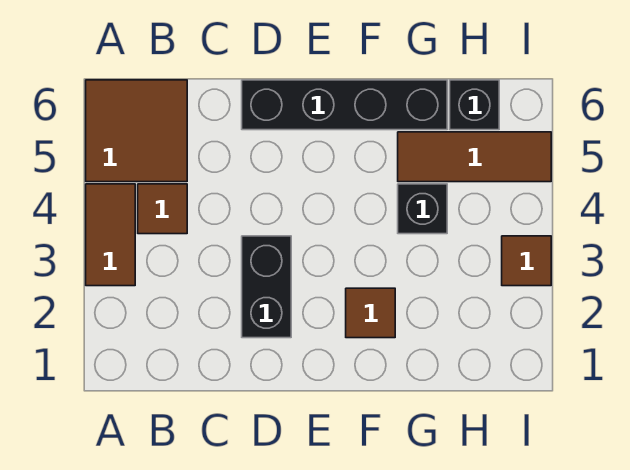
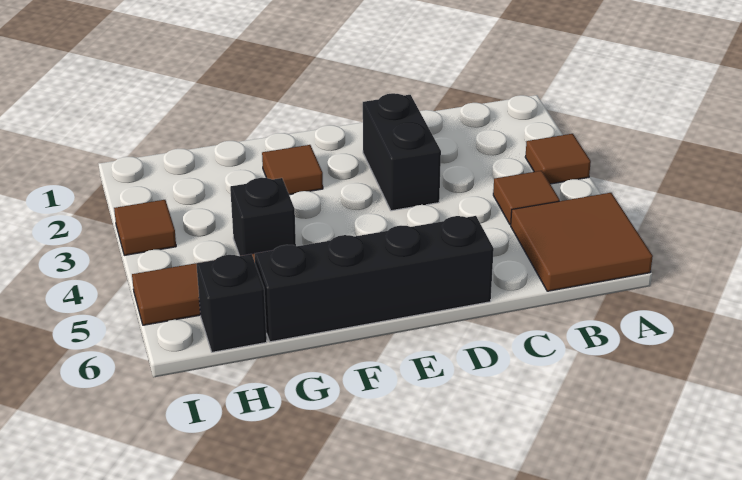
brown 1x2 tile [86,184,135,286] -> brown 1x1 tile [525,134,591,184]

